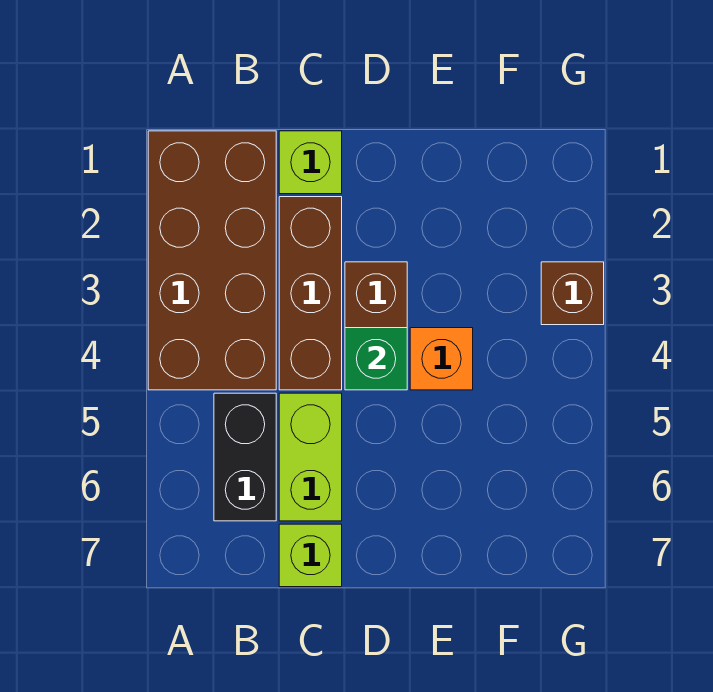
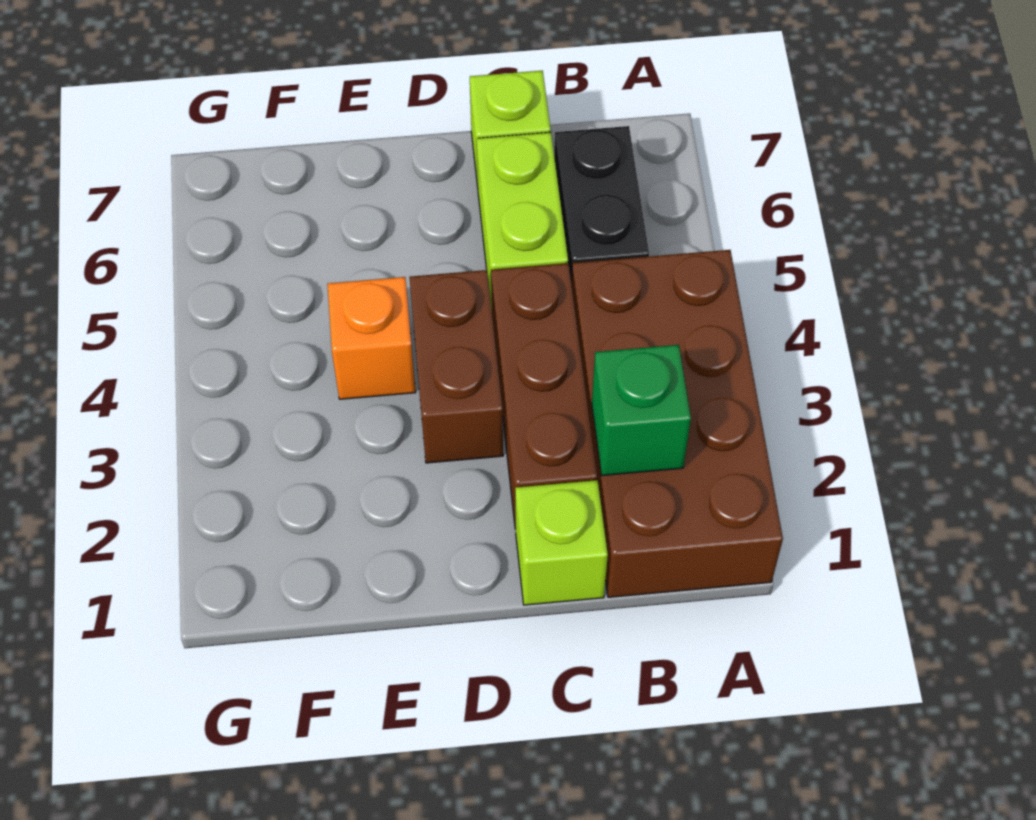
green 1x1 brick [345,328,407,390] -> green 1x1 brick moved to [592,345,691,476]
brown 1x1 brick [541,262,604,325] -> none

